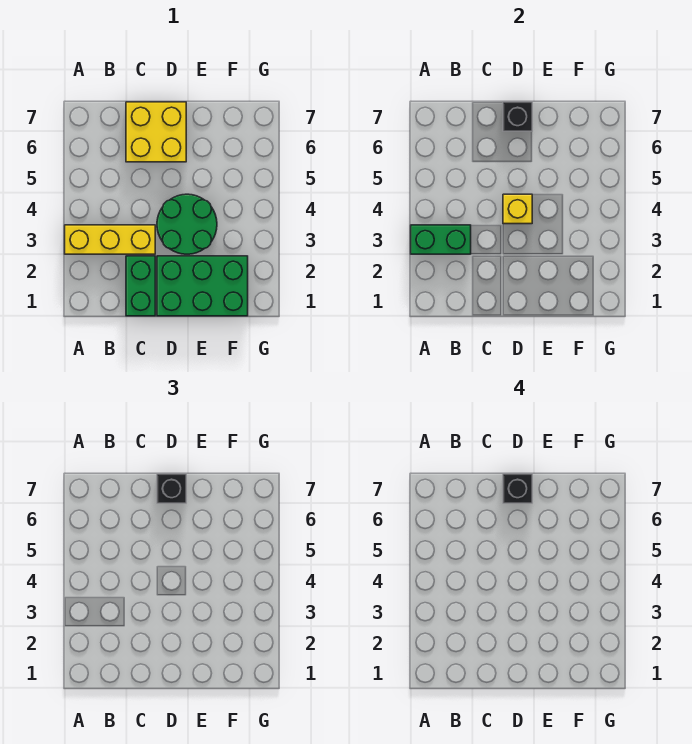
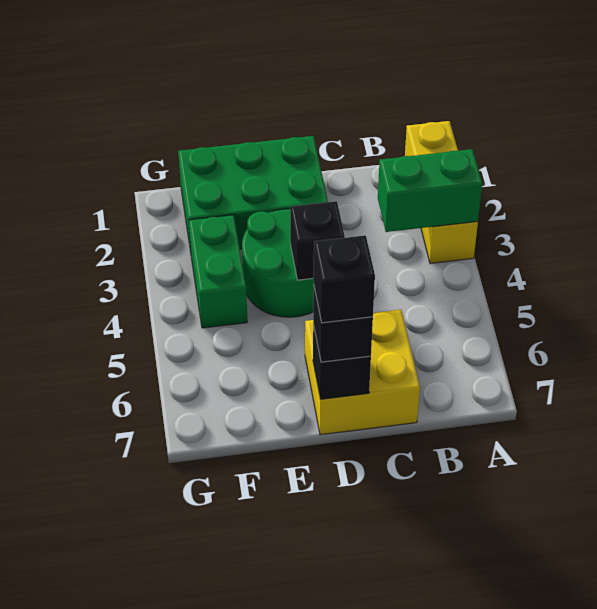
yellow 1x3 brick [65,225,155,254] -> yellow 1x3 brick turned to [405,121,478,264]
green 1x2 brick [126,256,155,316] -> green 1x2 brick moved to [189,215,247,328]
yellow 1x1 brick [503,194,532,224] -> black 1x1 brick [290,201,345,280]

